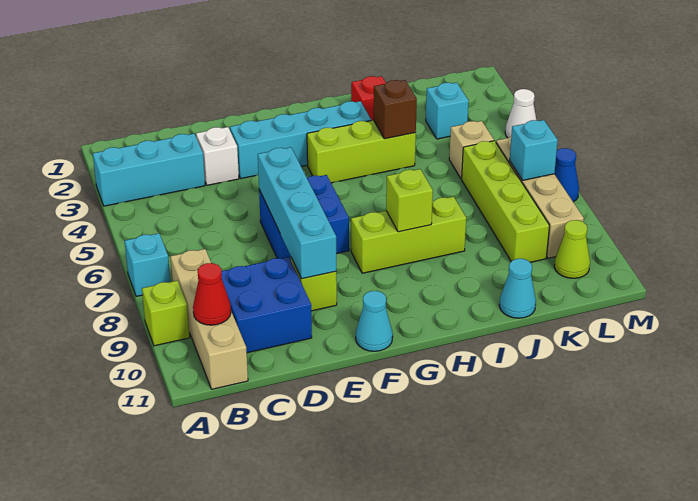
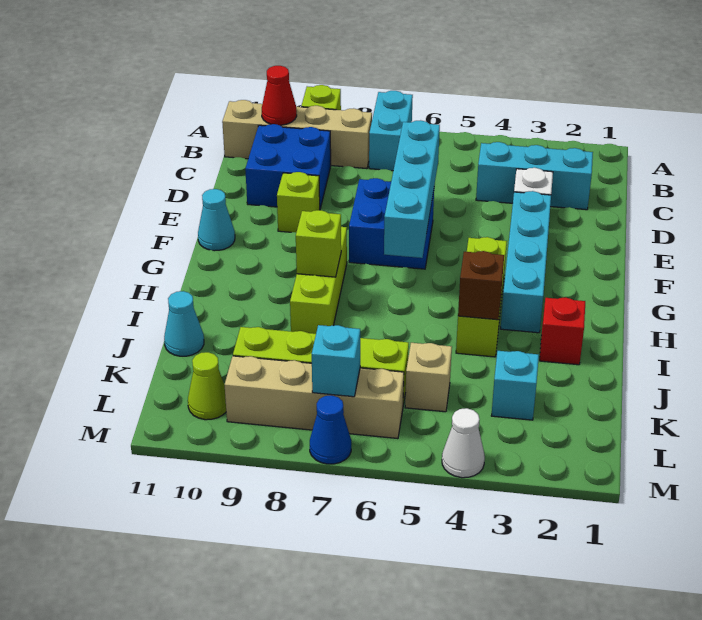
cyan 1x3 brick [93,134,205,206] -> cyan 1x3 brick turned to [476,142,593,210]
cyan 1x1 brick [125,233,170,296] -> cyan 1x2 brick [369,91,413,171]
cyan 1x4 brick [258,147,336,279] -> cyan 1x4 brick turned to [384,120,440,258]

